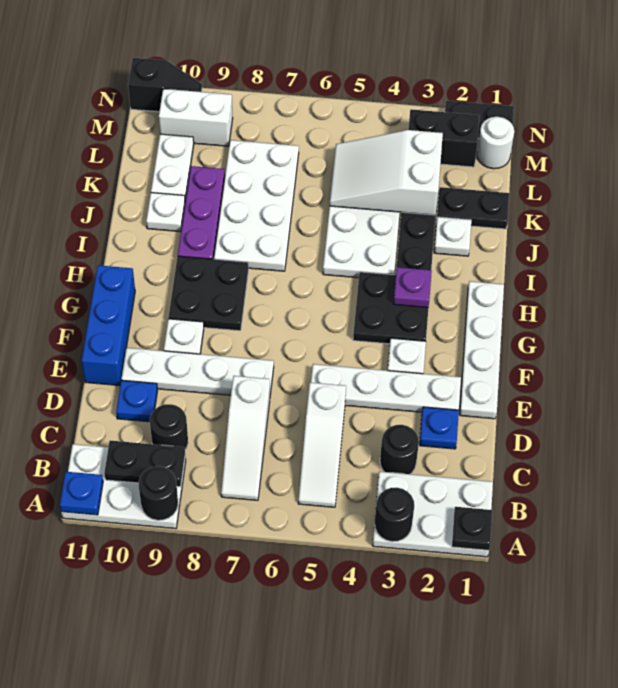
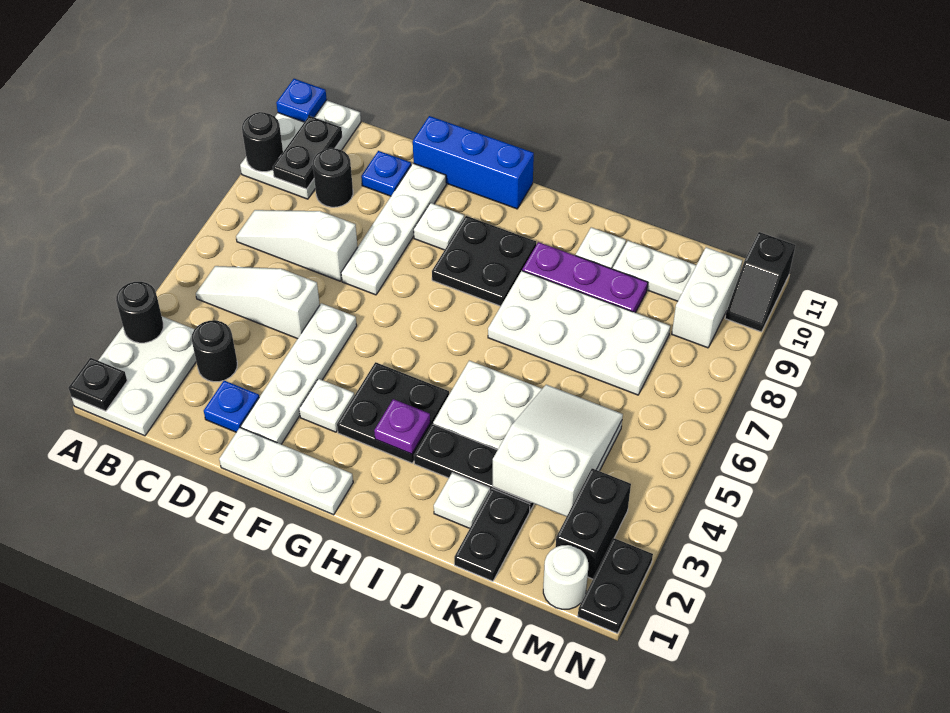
white 1x4 plate [460,281,504,419] -> white 1x3 plate [219,428,353,515]

